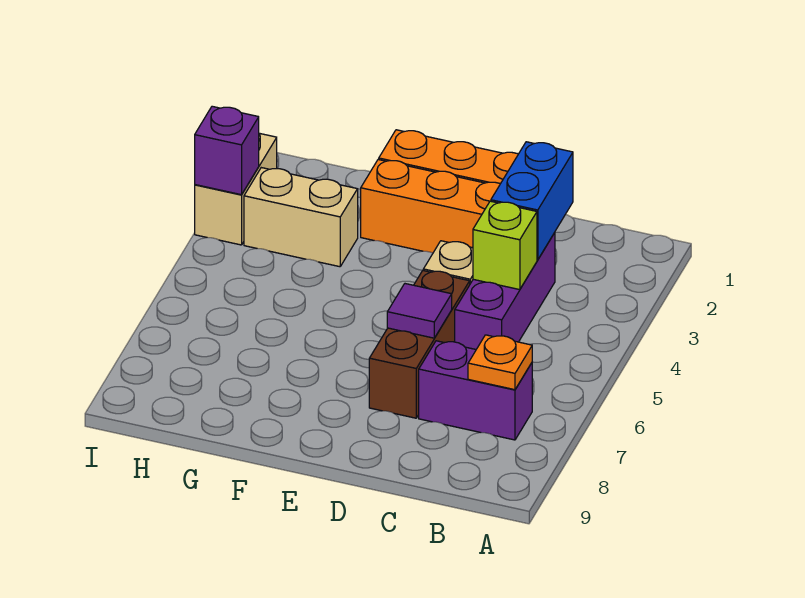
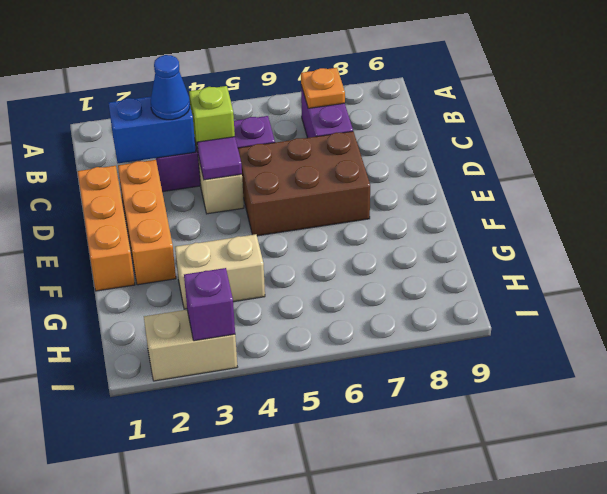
none -> blue 1x1 cone [151,55,190,120]
brown 1x3 brick [369,271,470,418] -> brown 2x3 brick [238,131,370,236]
purple 1x1 tile [387,284,452,338] -> purple 1x1 tile moved to [197,137,242,180]
tan 1x2 brick [244,168,358,267] -> tan 1x2 brick turned to [175,234,265,309]

